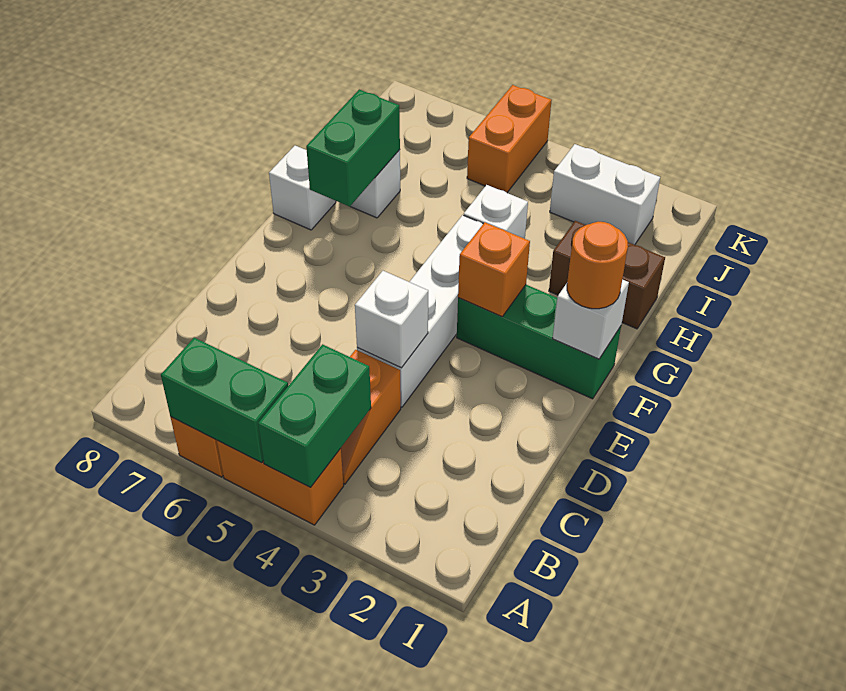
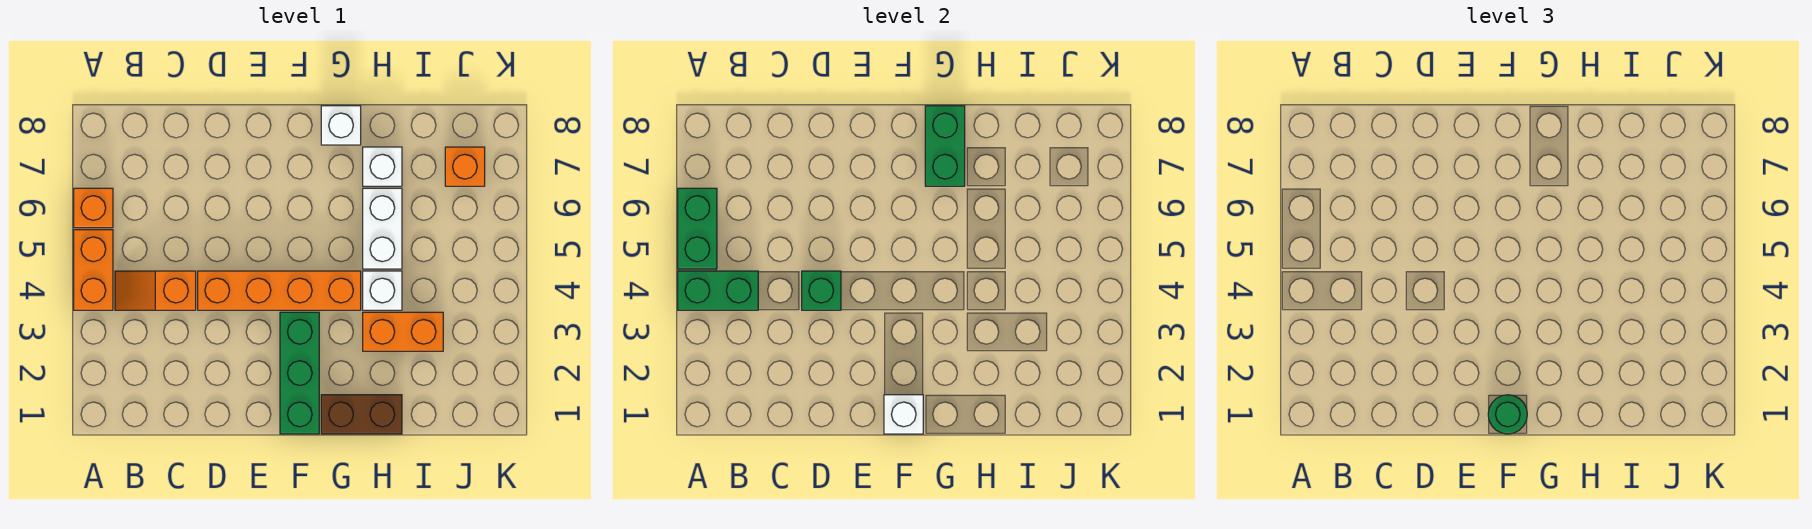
white 1x4 brick [357,215,483,407] -> orange 1x4 brick [198,271,361,310]
white 1x1 brick [355,271,428,368] -> green 1x1 brick [802,271,841,310]
orange 1x1 round brick [567,222,628,309] -> green 1x1 round brick [1488,395,1527,434]
orange 1x1 brick [458,222,530,316] -> orange 1x1 brick moved to [445,147,485,186]
green 1x2 brick [306,89,400,206] -> green 1x2 brick turned to [925,106,965,186]
brown 1x2 brick [549,221,665,329] -> brown 1x2 brick turned to [321,395,402,434]
white 1x2 brick [550,144,660,245] -> white 1x2 brick moved to [363,188,402,269]
orange 1x2 brick [467,85,552,192] -> orange 1x2 brick moved to [363,312,443,351]

